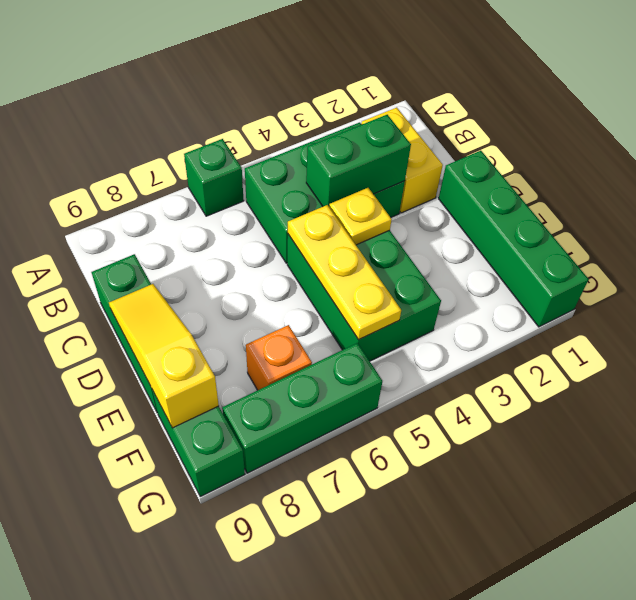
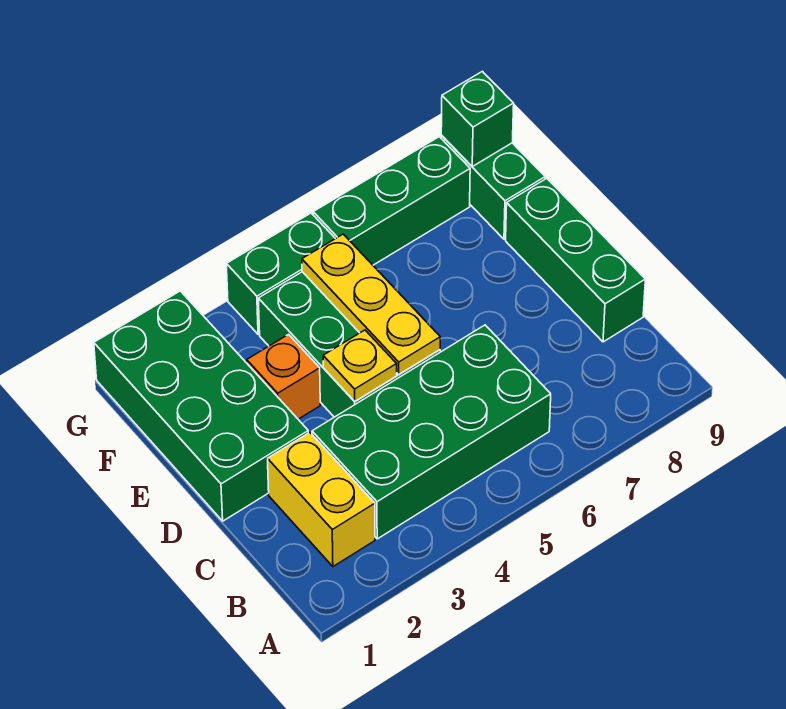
green 1x1 brick [184,139,244,216] -> green 1x1 brick moved to [441,71,514,166]
green 2x3 brick [245,122,405,263] -> green 2x4 brick [312,325,551,539]
green 1x2 brick [306,115,411,206] -> green 1x2 brick moved to [226,213,335,334]
green 1x4 brick [439,151,589,327] -> green 2x4 brick [94,291,308,521]
yellow 1x3 slope [109,284,219,428] -> none
orange 1x1 brick [246,325,312,390] -> orange 1x1 brick moved to [247,334,320,419]

